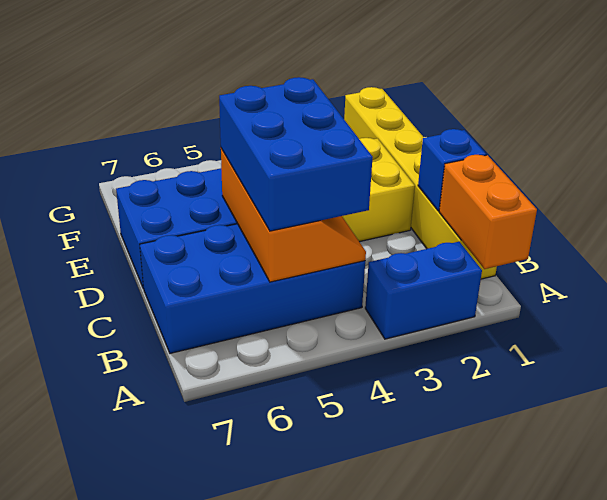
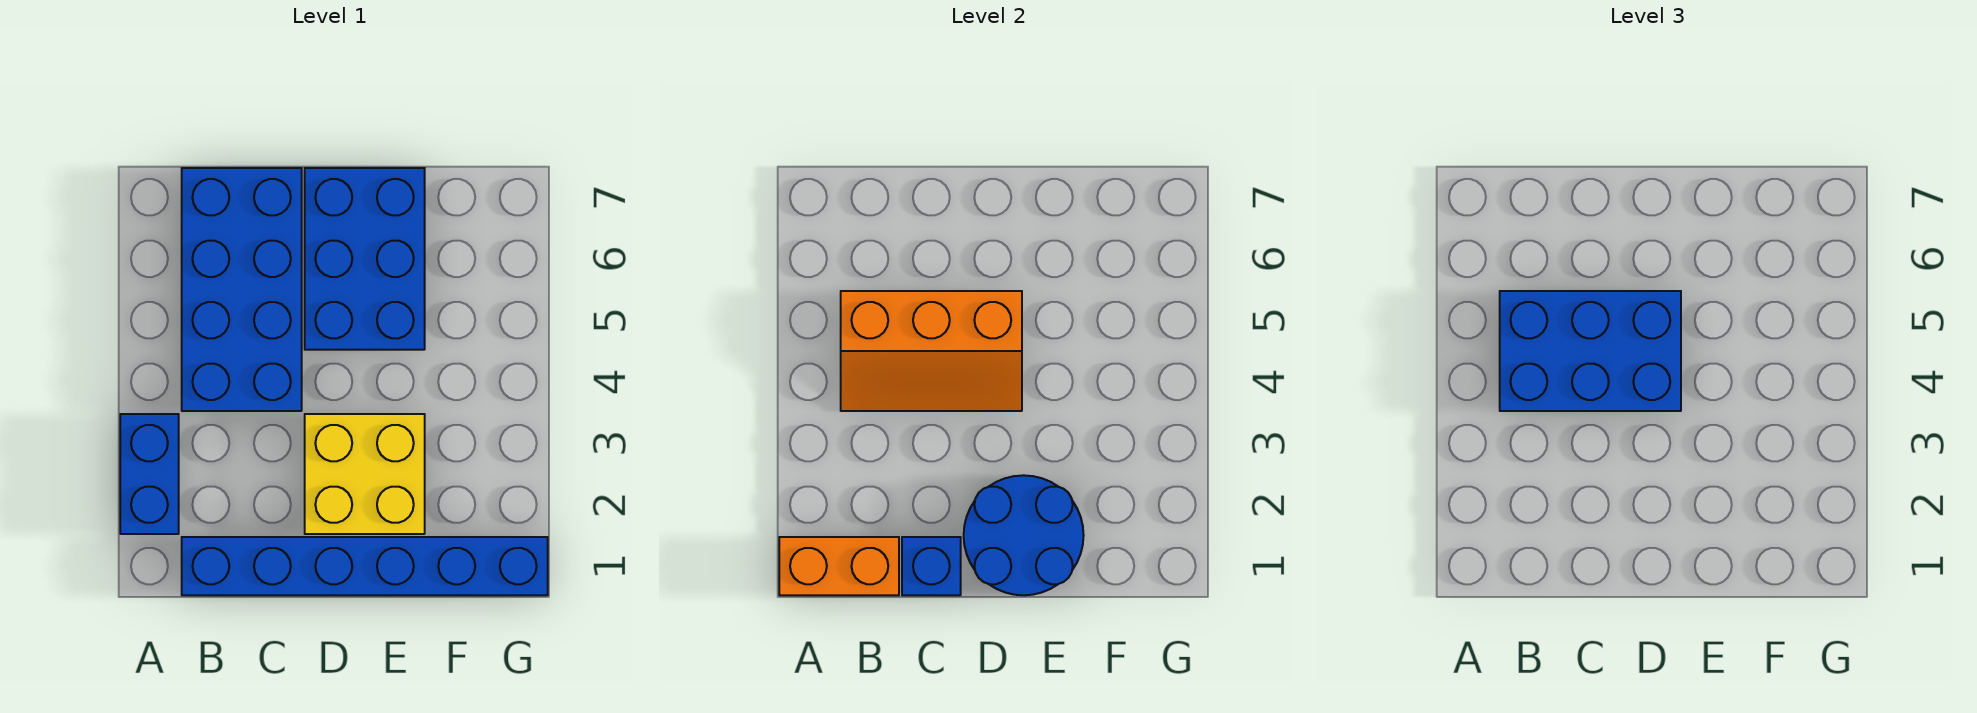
yellow 1x6 brick [344,87,497,279] -> blue 1x6 brick [182,537,548,595]
none -> blue 2x2 round brick [964,475,1084,595]

